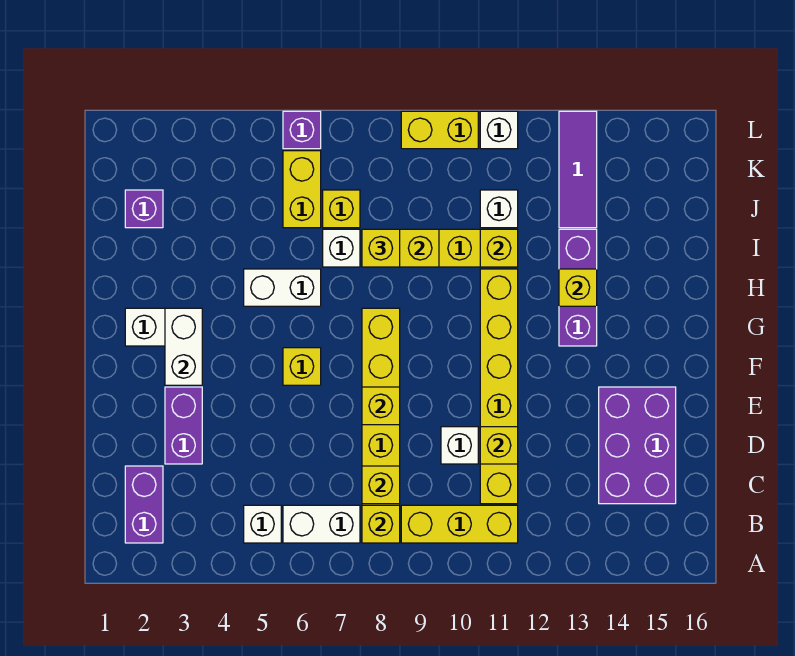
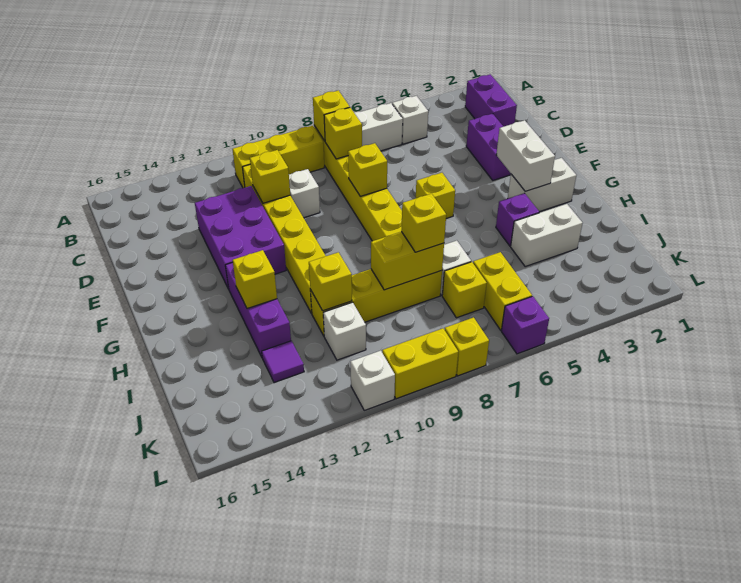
purple 2x3 brick [599,387,676,504] -> purple 2x3 brick moved to [195,186,286,289]
white 1x2 brick [244,269,321,306] -> white 1x2 brick moved to [511,204,583,267]
purple 1x1 brick [125,190,163,228] -> purple 1x1 brick moved to [496,193,539,246]
purple 1x3 tile [559,111,597,228] -> purple 1x1 tile [262,341,304,382]
none -> yellow 1x1 brick [445,317,489,376]

